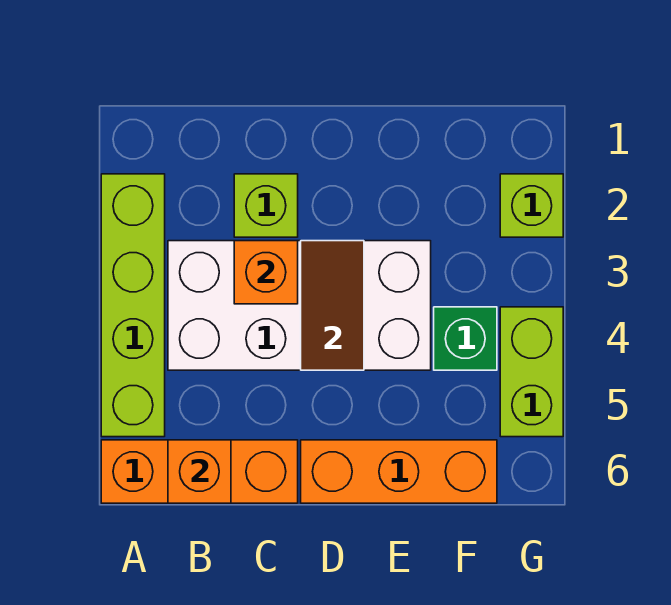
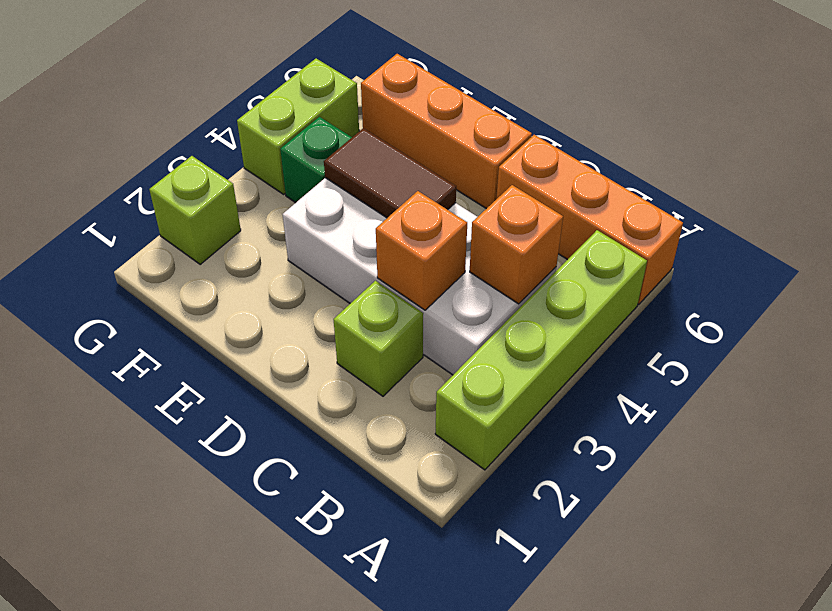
orange 1x1 brick [168,440,231,503] -> orange 1x1 brick moved to [470,185,563,304]
brown 1x2 tile [301,241,364,370] -> brown 1x2 tile turned to [324,128,456,218]

